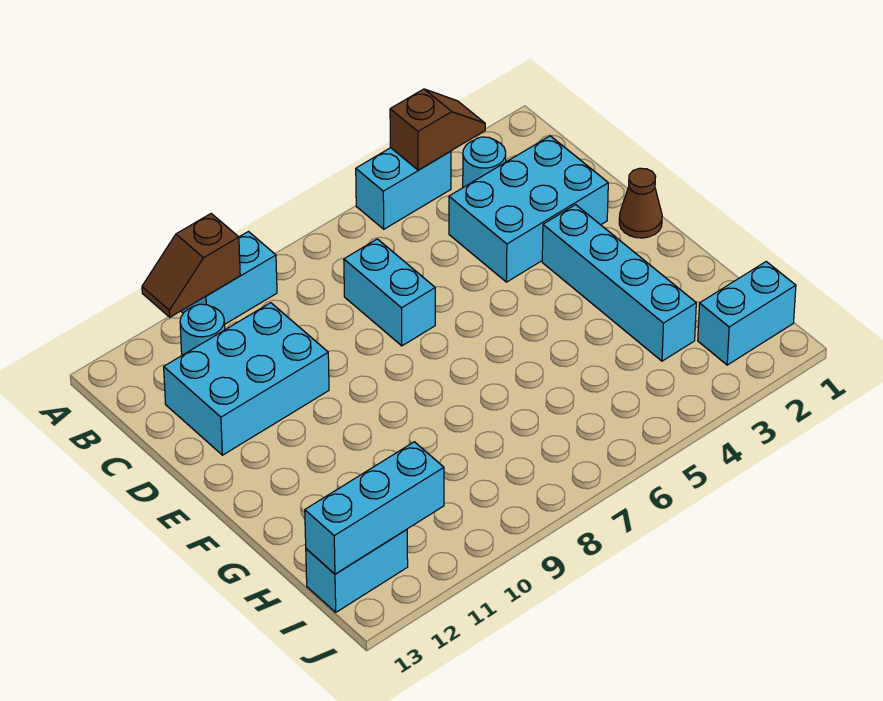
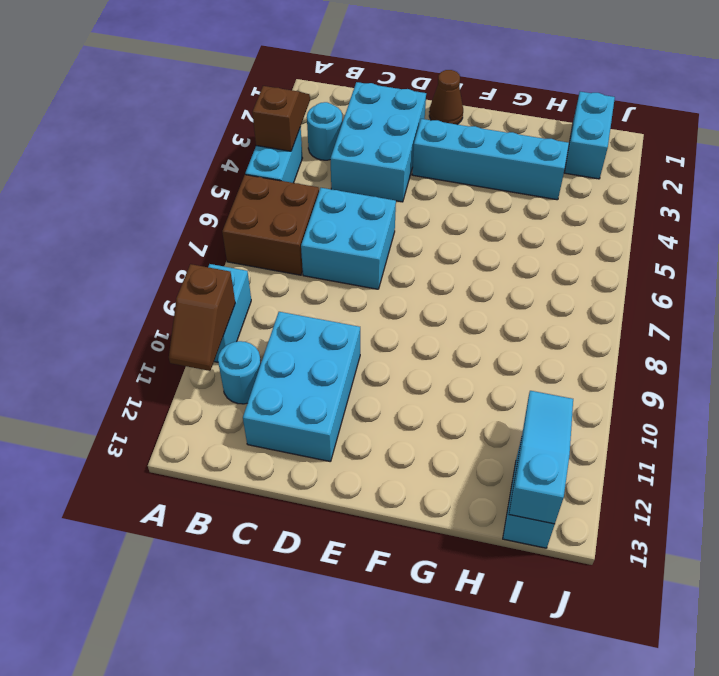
none -> brown 2x2 brick [222,175,319,275]
cyan 1x2 brick [344,239,435,346] -> cyan 2x2 brick [301,188,396,289]
cyan 1x3 brick [305,442,444,574] -> cyan 1x3 slope [509,391,573,524]

